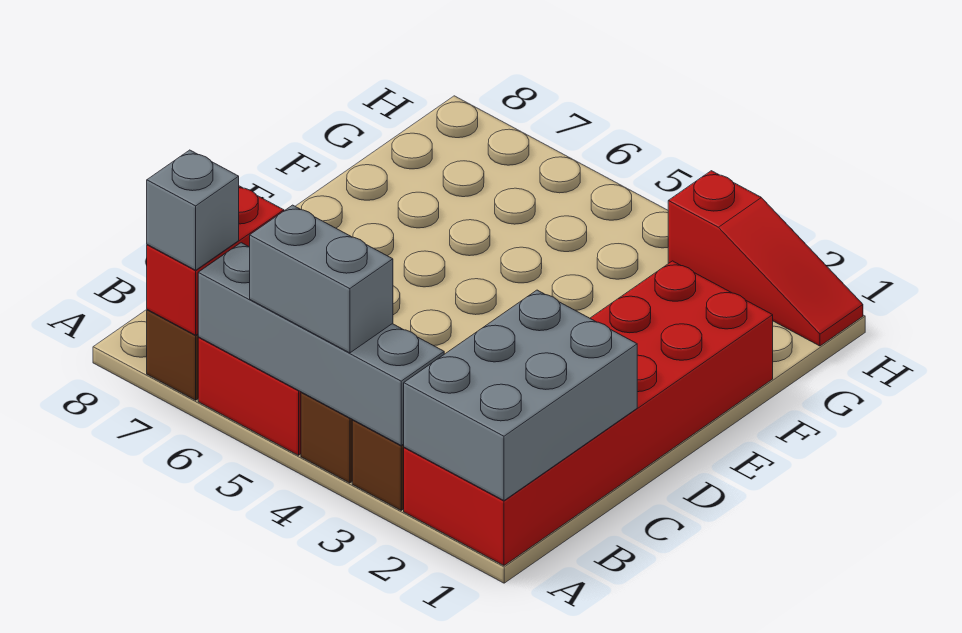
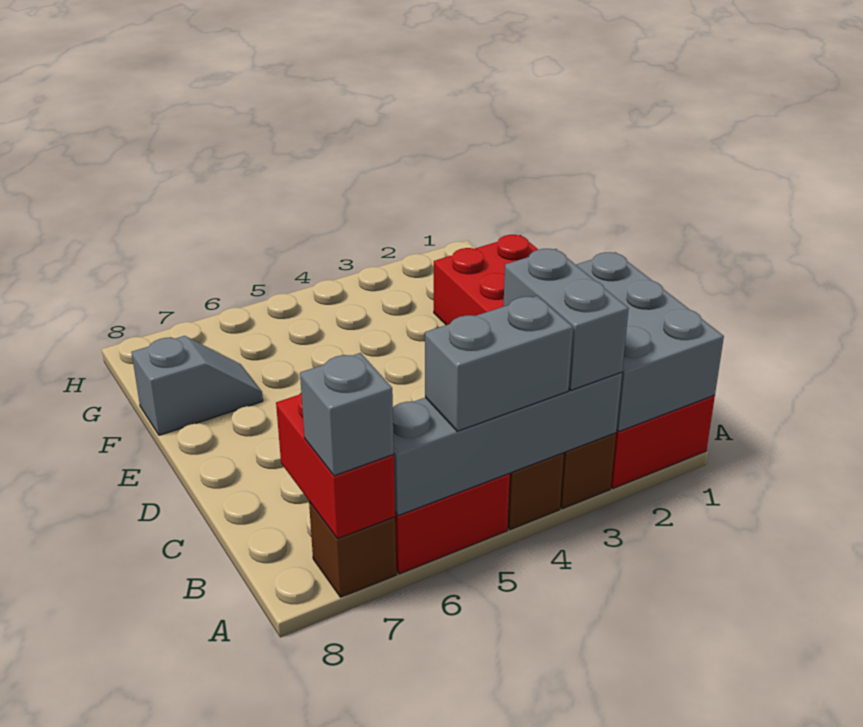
none -> grey 1x2 brick [503,249,629,390]
none -> grey 1x2 slope [132,336,263,435]
red 1x3 slope [668,171,863,346] -> none

